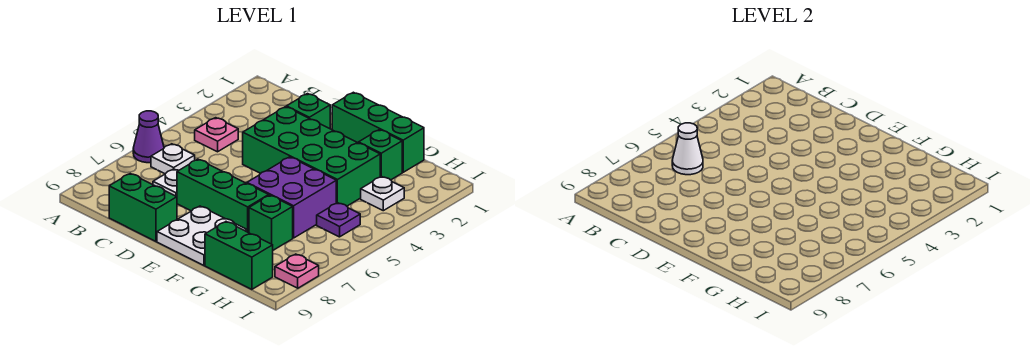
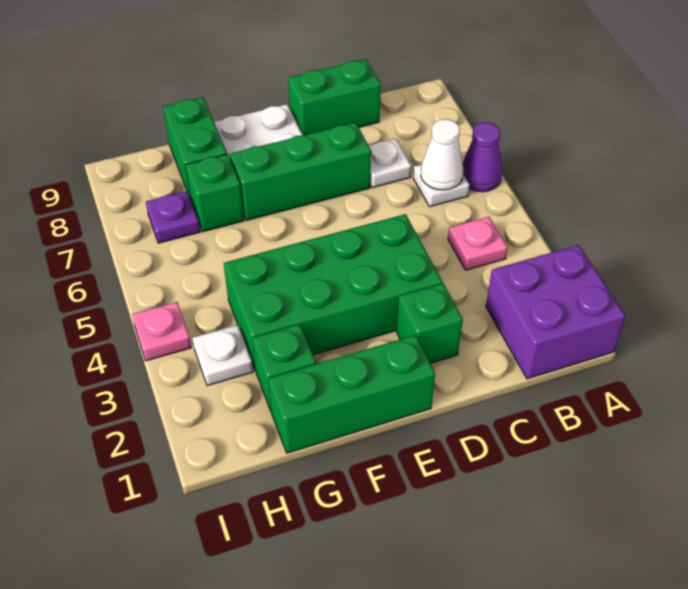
purple 2x2 brick [247,157,336,238] -> purple 2x2 brick moved to [486,245,626,379]
green 1x2 brick [205,222,273,289] -> green 1x2 brick turned to [163,97,227,199]
purple 1x1 plate [317,203,360,237] -> purple 1x1 plate moved to [146,191,200,243]
pink 1x1 plate [275,254,319,288] -> pink 1x1 plate moved to [132,302,191,361]

